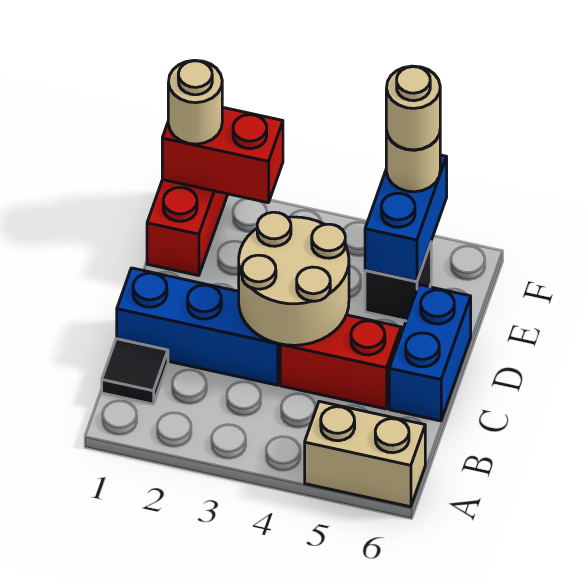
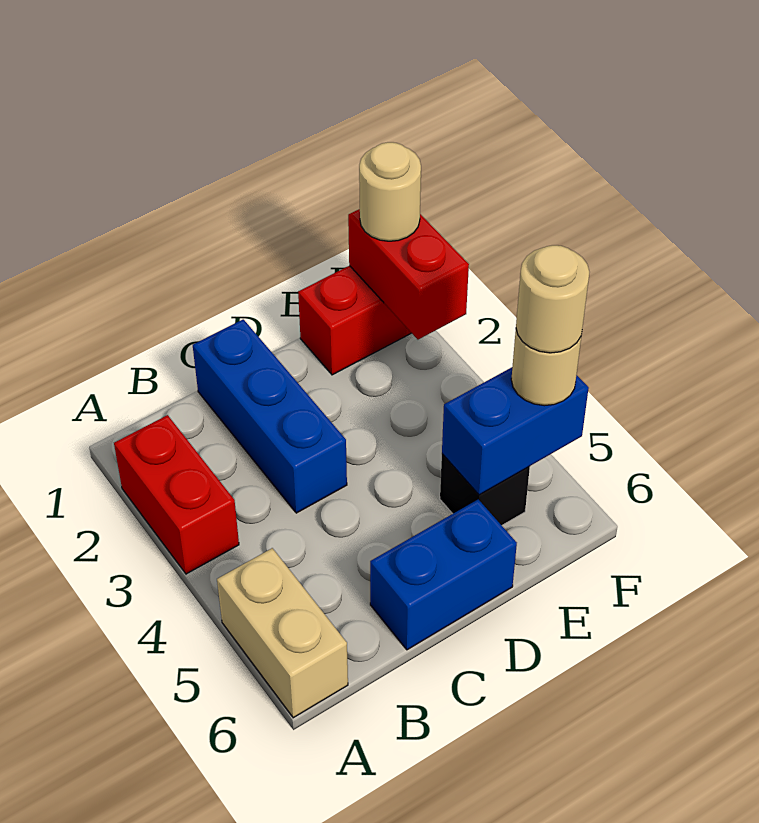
black 1x1 tile [102,339,168,404] -> none
tan 2x2 round brick [239,212,349,345] -> none
red 1x2 brick [280,315,401,409] -> red 1x2 brick moved to [114,415,239,574]

